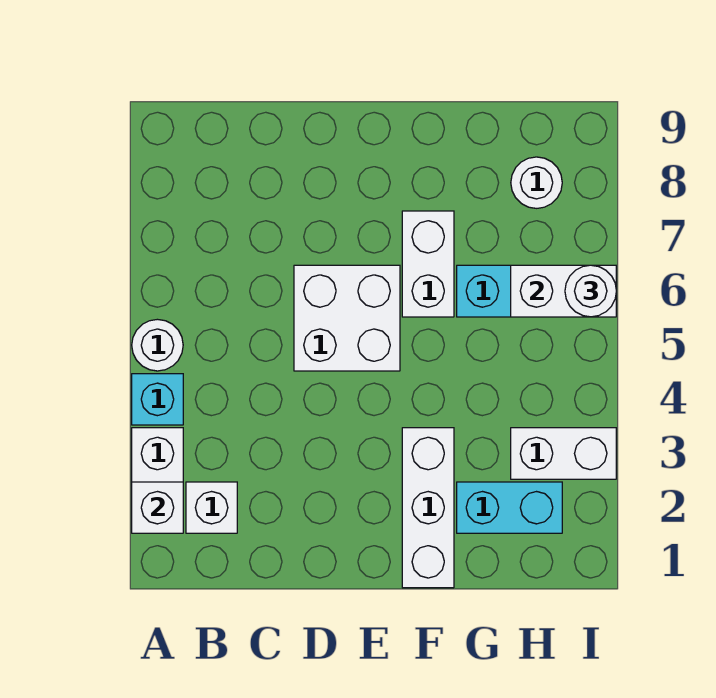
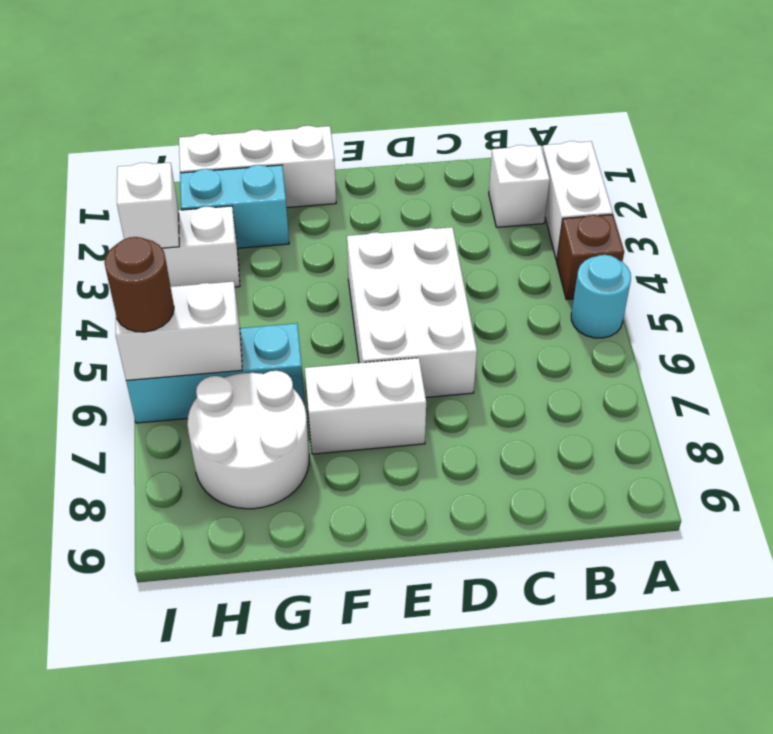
white 1x1 brick [132,482,183,533] -> white 1x1 brick moved to [117,163,179,248]
cyan 1x1 brick [132,374,183,425] -> brown 1x1 brick [557,214,624,300]
white 1x1 round brick [132,319,183,371] -> cyan 1x1 round brick [571,255,631,338]
white 2x2 brick [294,265,400,371] -> white 2x3 brick [347,227,477,397]
white 1x3 brick [402,428,454,588] -> white 1x3 brick turned to [179,126,336,208]
white 1x2 brick [402,211,454,317] -> white 1x2 brick turned to [305,358,426,454]
white 1x1 round brick [511,157,562,208] -> white 2x2 round brick [187,371,309,509]
white 1x1 round brick [565,265,616,317] -> brown 1x1 round brick [104,237,174,332]

